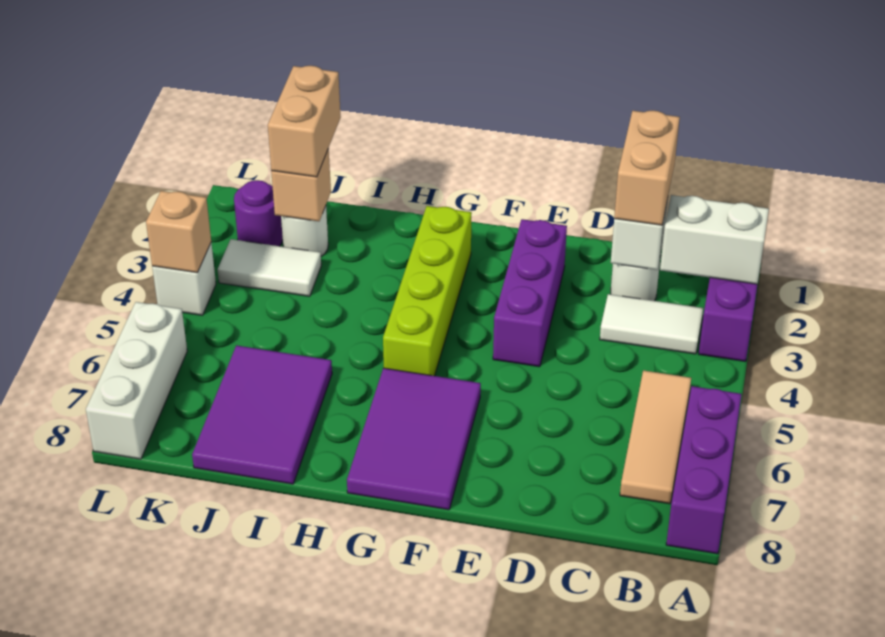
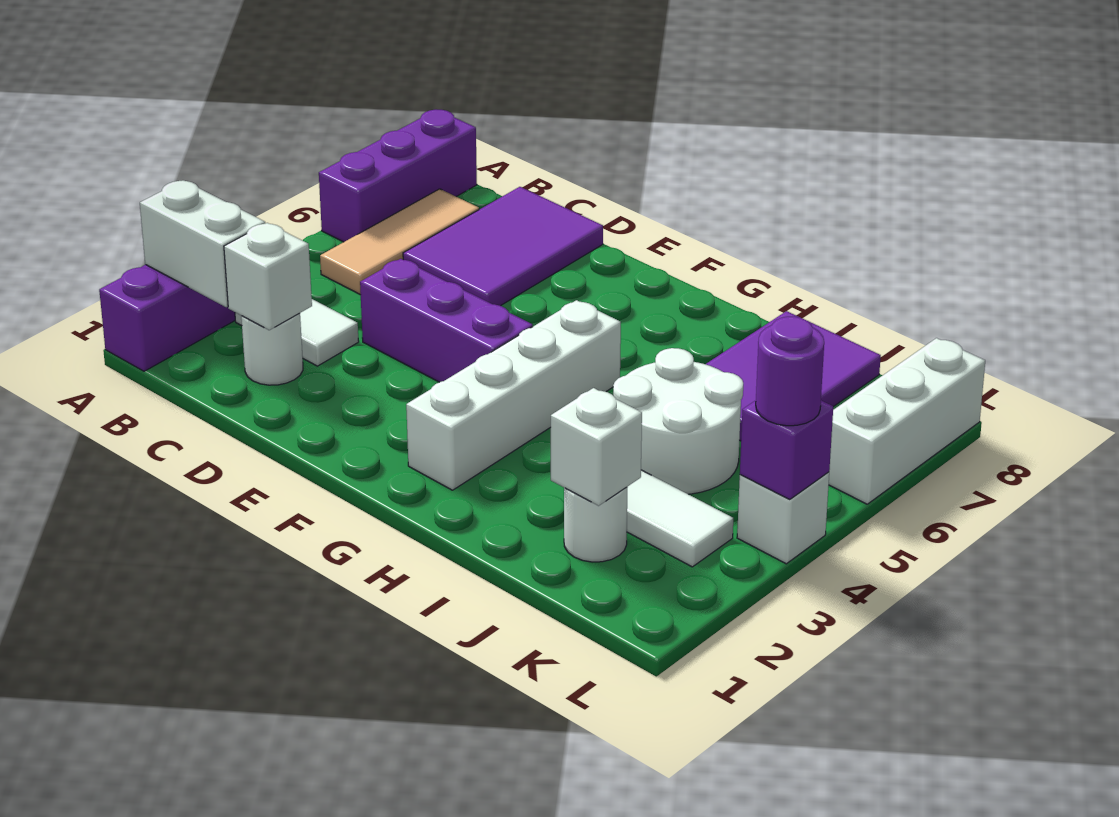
tan 1x2 brick [614,111,680,225] -> none
purple 1x3 brick [493,219,567,367] -> purple 1x3 brick turned to [360,259,533,382]
purple 2x3 tile [347,368,481,510] -> purple 2x3 tile moved to [403,187,603,306]
lime 1x4 brick [383,206,472,376] -> white 1x4 brick [406,300,621,490]
none -> white 2x2 round brick [613,348,743,494]
tan 1x2 brick [268,66,341,177] -> none
tan 1x1 brick [271,149,331,221] -> white 1x1 brick [551,388,642,506]
purple 1x1 round brick [234,180,283,246] -> purple 1x1 round brick moved to [756,317,824,426]
tan 1x1 brick [146,191,211,273] -> purple 1x1 brick [740,400,833,499]

